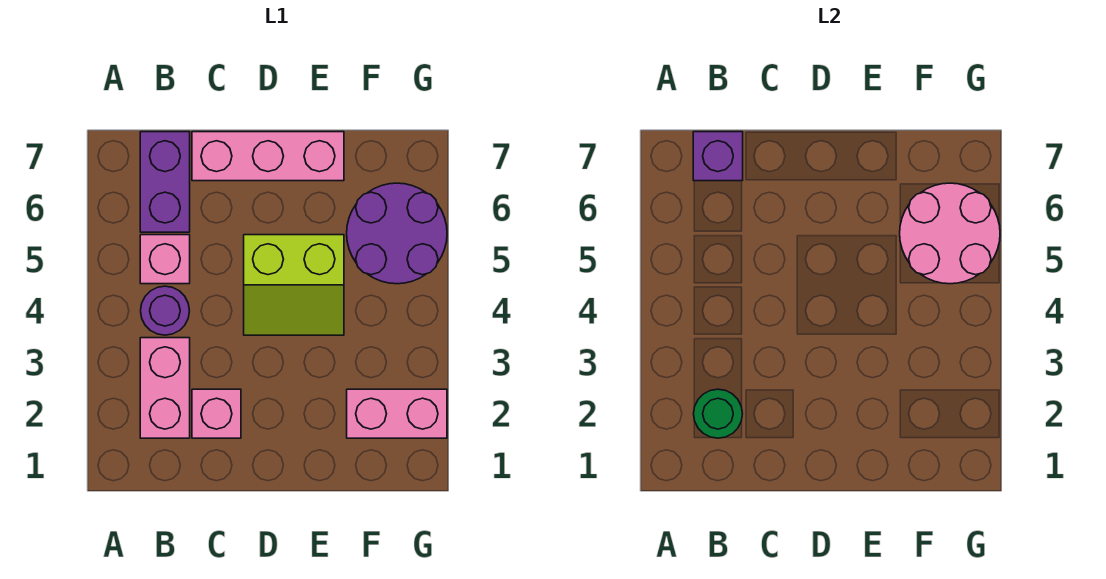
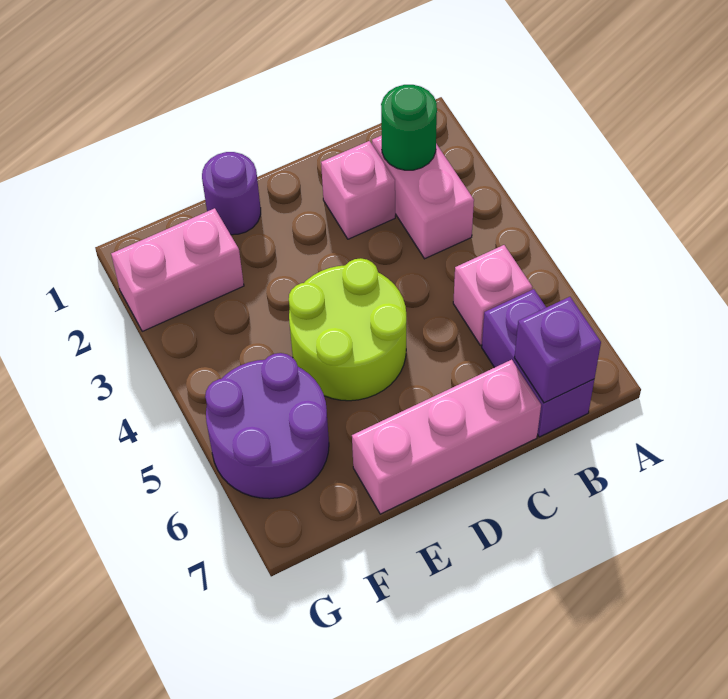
purple 1x1 round brick [141,286,189,335] -> purple 1x1 round brick moved to [202,152,261,235]
lime 2x2 slope [244,235,344,335] -> lime 2x2 round brick [289,258,406,401]
pink 2x2 round brick [900,183,1000,284] -> none

